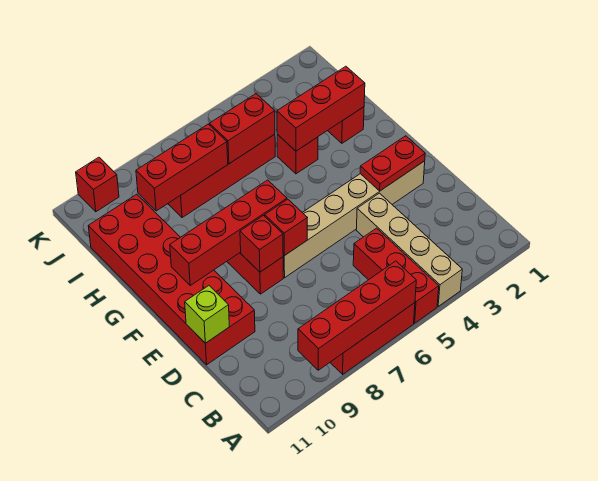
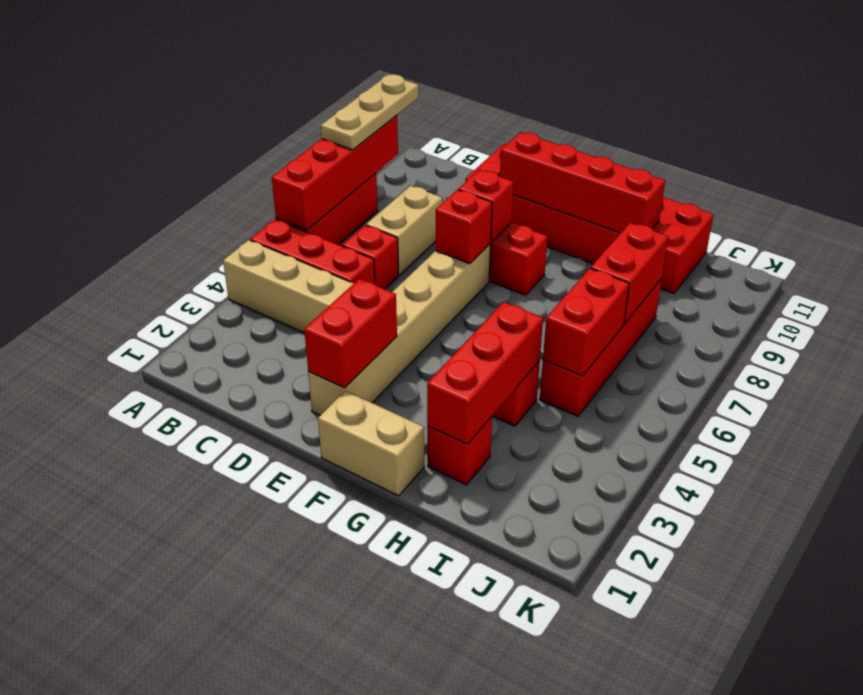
none -> tan 1x3 plate [321,74,419,150]
none -> tan 1x2 brick [366,186,442,275]
lime 1x1 brick [185,286,229,343] -> none
red 1x2 plate [360,136,425,191] -> red 1x2 brick [304,279,397,388]
none -> tan 1x2 brick [318,391,424,496]
red 1x4 brick [170,180,287,285] -> red 1x4 brick turned to [500,132,665,233]
red 1x3 brick [136,124,228,211] -> red 1x2 brick [591,223,669,324]
red 1x1 brick [76,157,119,212] -> red 1x1 brick moved to [342,225,398,289]

